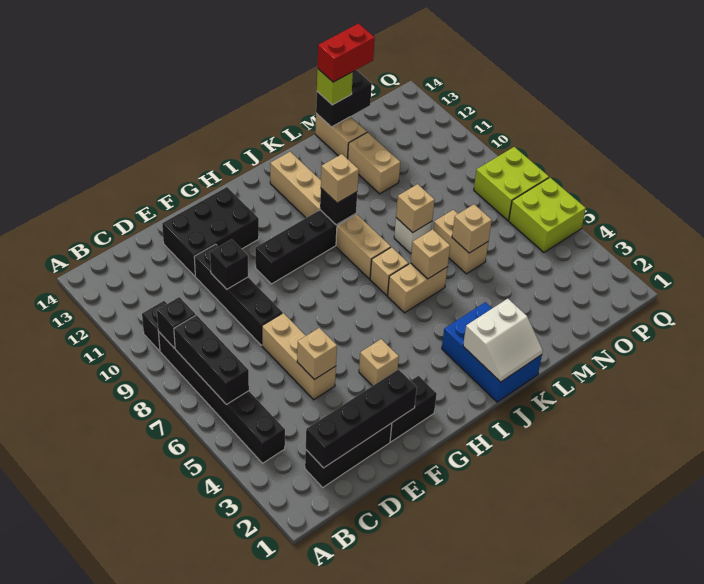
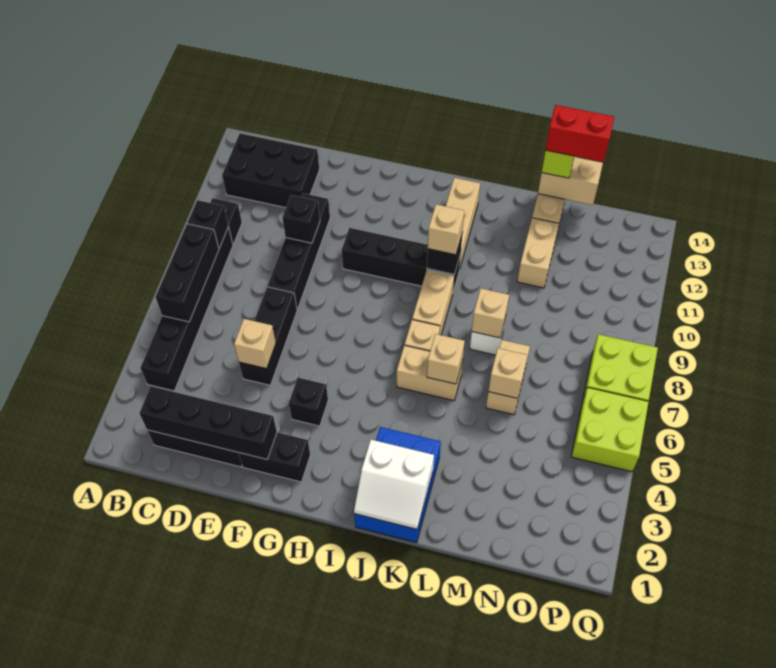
tan 1x3 brick [262,313,336,400] -> black 1x3 brick [239,287,297,385]
black 2x3 brick [162,187,259,276] -> black 2x3 brick moved to [222,133,319,208]
tan 1x1 brick [359,339,399,386] -> black 1x1 brick [289,378,328,426]
black 1x2 brick [316,70,372,127] -> tan 1x2 brick [538,157,603,205]

